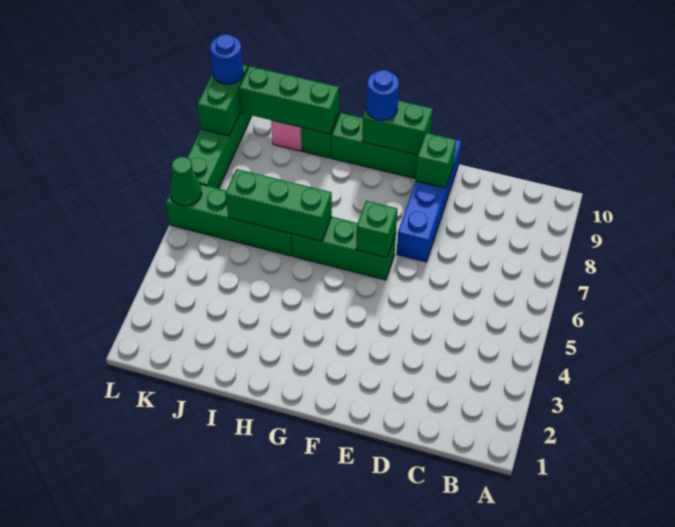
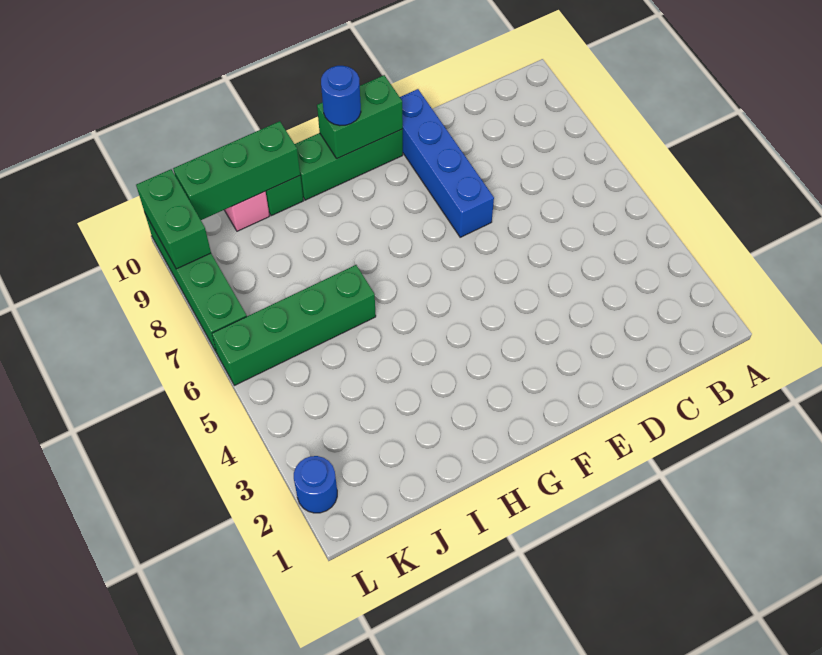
green 1x1 brick [416,133,456,188] -> none
green 1x3 brick [292,217,396,280] -> none
green 1x1 brick [356,201,397,257] -> none
green 1x3 brick [225,169,332,241] -> none
green 1x1 cone [170,157,202,206] -> none
blue 1x1 round brick [210,34,243,84] -> blue 1x1 round brick moved to [294,456,337,513]

